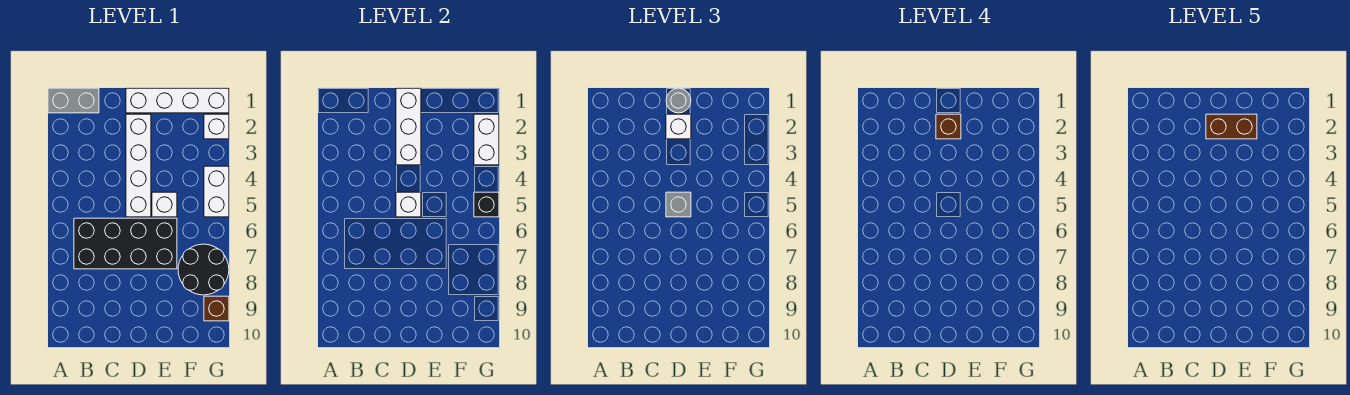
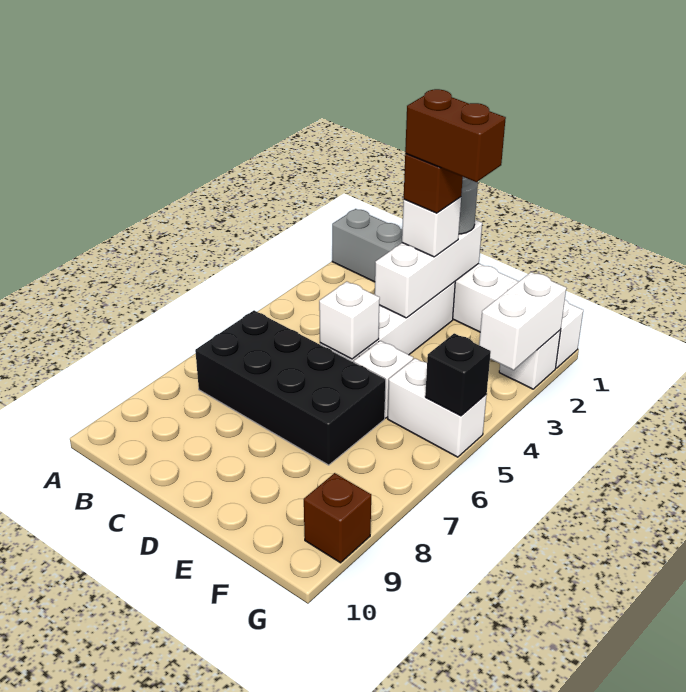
grey 1x1 brick [666,192,691,217] -> none
black 2x2 round brick [178,244,229,295] -> none
white 1x2 brick [204,166,229,217] -> white 1x2 brick turned to [388,358,487,457]

